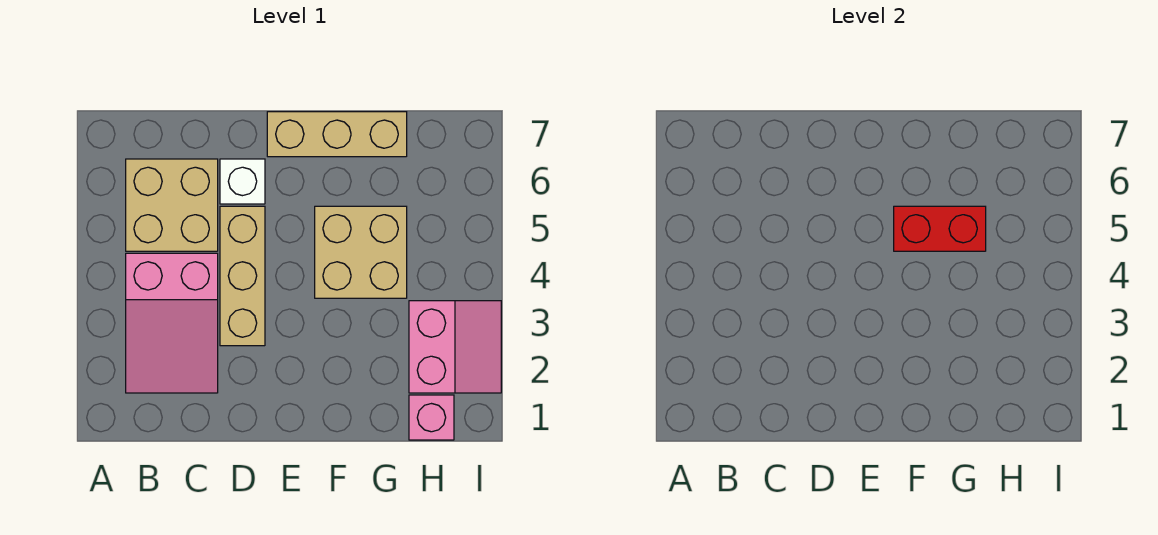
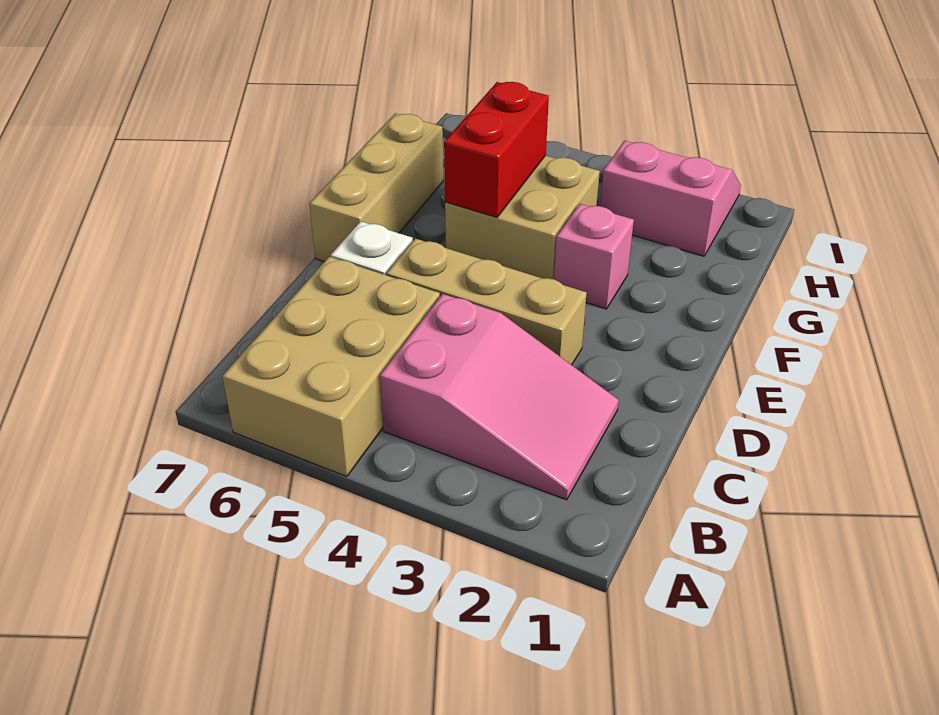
tan 2x2 brick [126,159,218,251] -> tan 2x3 brick [222,257,440,477]
pink 1x1 brick [409,395,454,440] -> pink 1x1 brick moved to [554,204,634,309]

